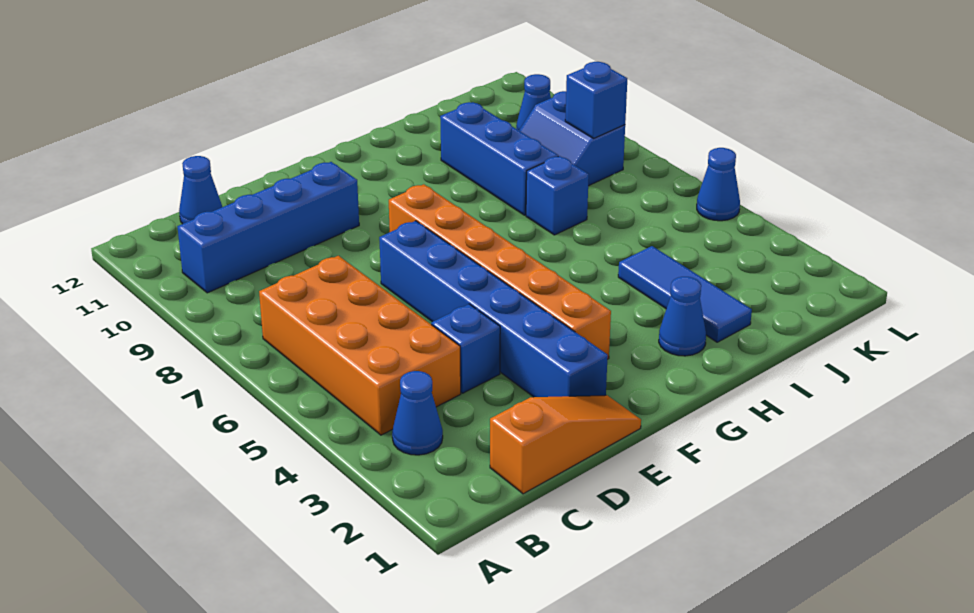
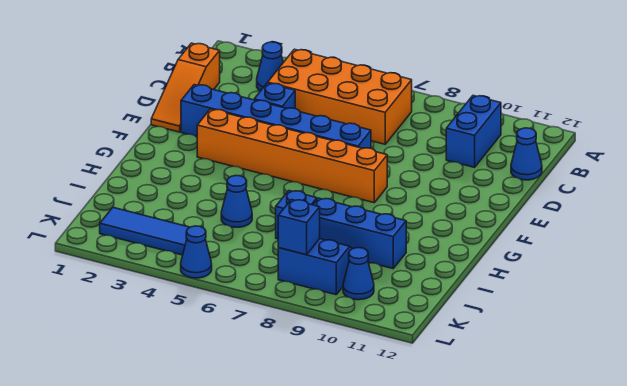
blue 1x4 brick [177,162,359,293] -> blue 1x2 brick [446,96,501,167]
blue 1x1 cone [659,277,706,356] -> blue 1x1 cone moved to [221,176,252,227]
blue 1x3 tile [618,246,752,342] -> blue 1x3 tile moved to [100,207,190,255]

